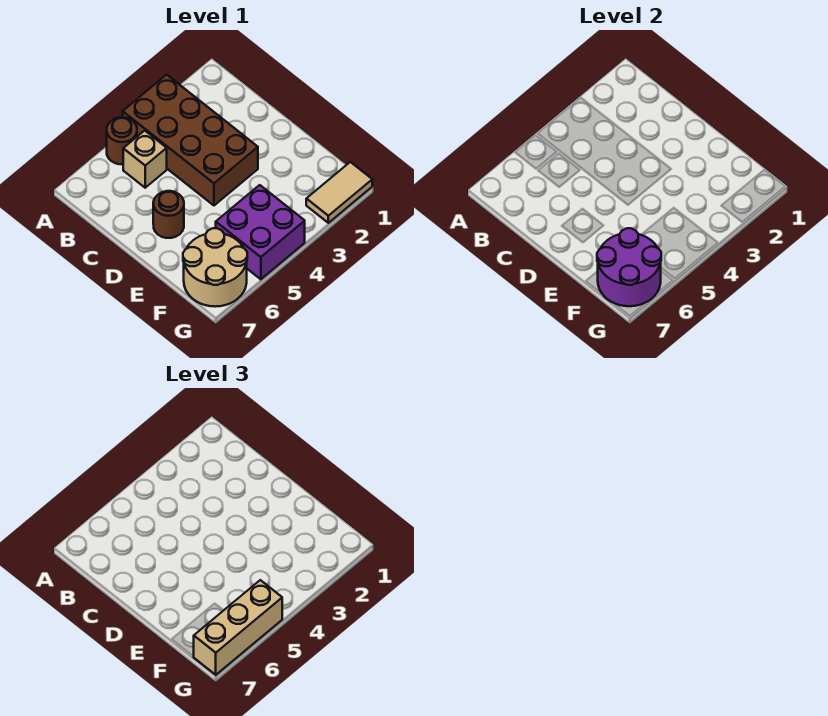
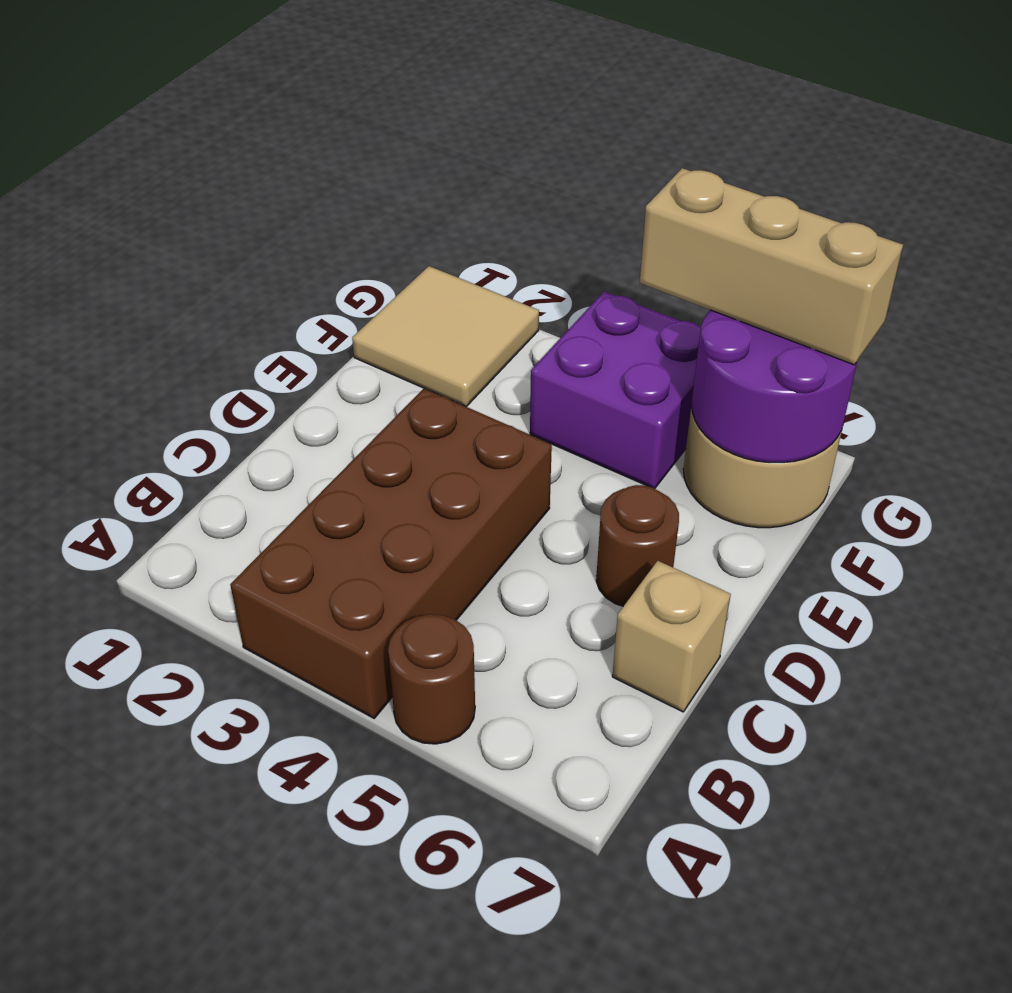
tan 1x1 brick [123,131,167,188] -> tan 1x1 brick moved to [612,561,731,712]
tan 1x2 tile [306,162,372,223] -> tan 2x2 tile [352,266,539,407]

